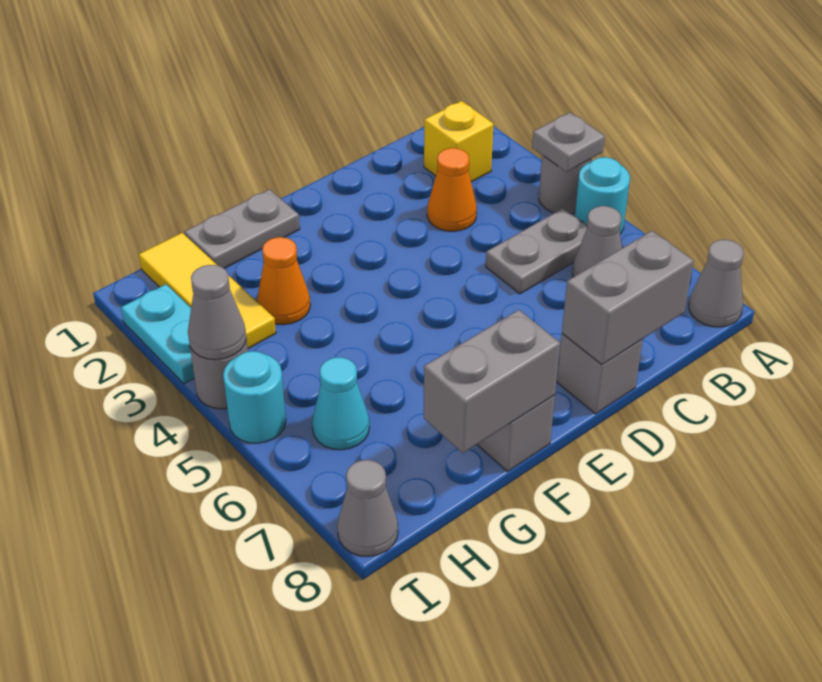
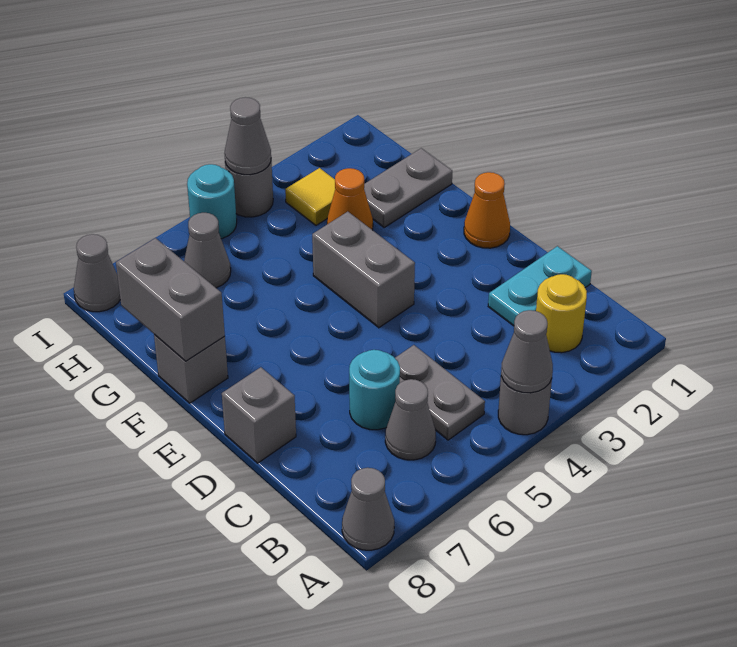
grey 1x1 plate [532,112,605,172] -> grey 1x1 cone [501,310,553,393]
cyan 1x1 round brick [575,157,630,234] -> cyan 1x1 round brick moved to [349,350,400,430]
yellow 1x1 brick [424,101,493,182] -> yellow 1x1 round brick [536,274,587,353]
orange 1x1 cone [427,148,477,231] -> orange 1x1 cone moved to [464,172,510,248]
grey 1x2 brick [562,231,694,365] -> grey 1x2 brick moved to [312,212,415,328]
grey 1x2 plate [185,189,300,269] -> grey 1x2 plate turned to [364,148,452,227]
yellow 1x3 tile [139,233,276,349] -> yellow 1x1 tile [285,168,335,225]
cyan 1x1 cone [312,357,369,450] -> grey 1x1 cone [184,213,231,288]
cyan 1x2 plate [121,284,194,384] -> cyan 1x2 plate moved to [488,246,592,326]

